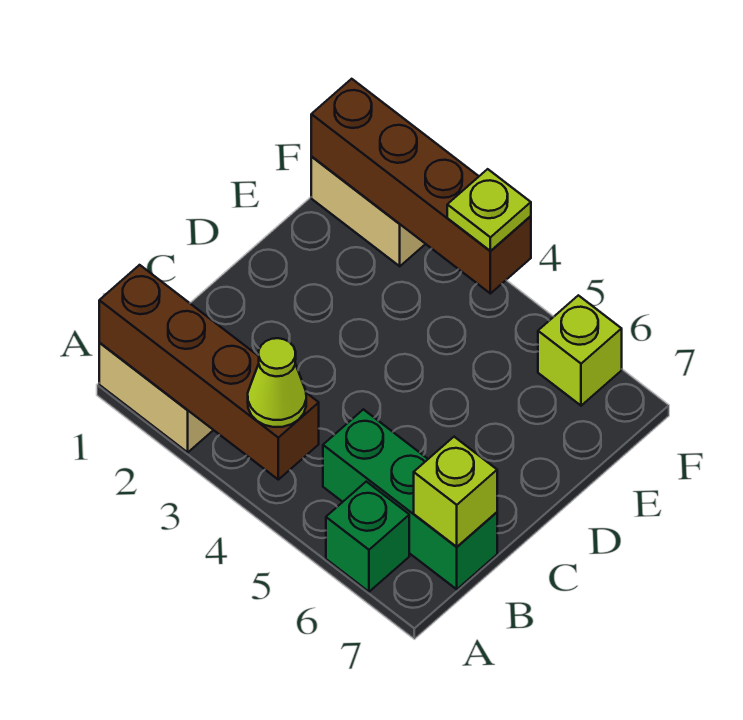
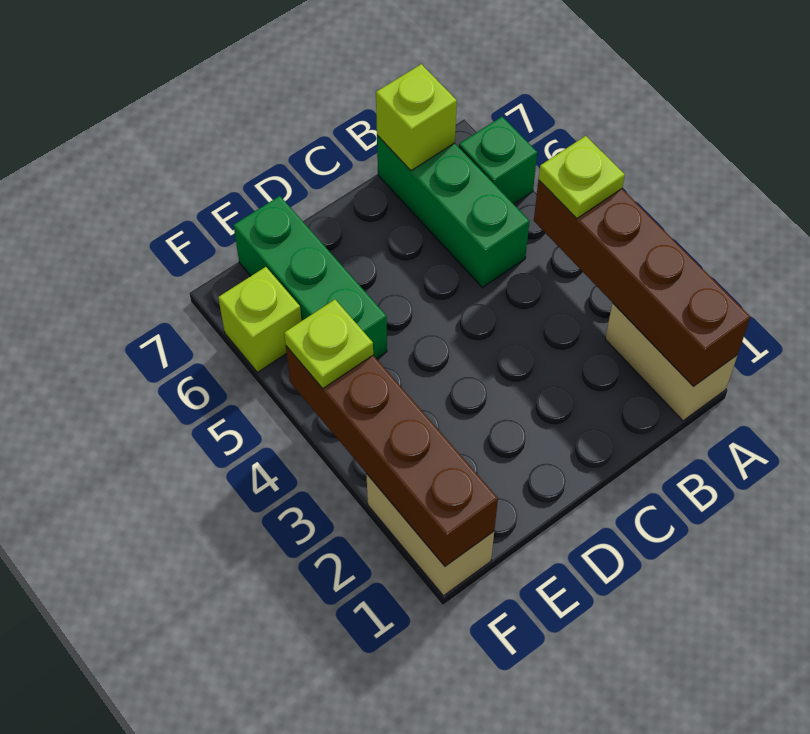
lime 1x1 cone [248,338,306,427] -> lime 1x1 plate [539,136,625,218]
none -> green 1x3 brick [234,196,387,359]

